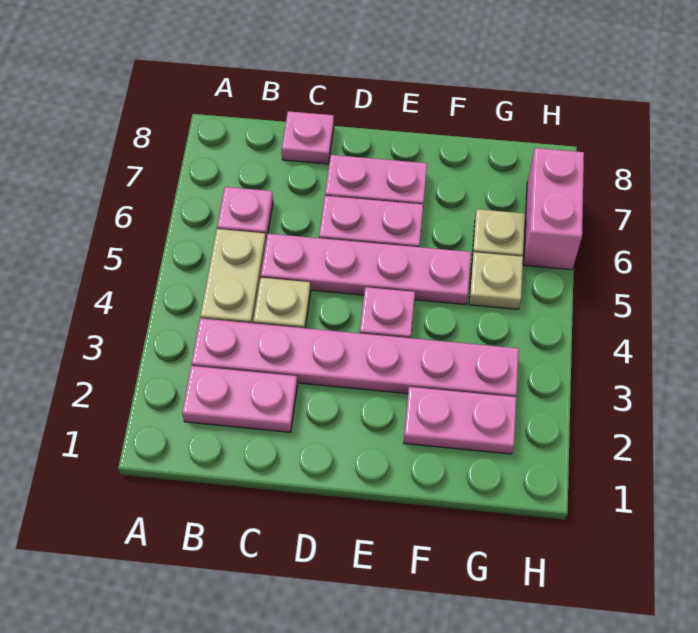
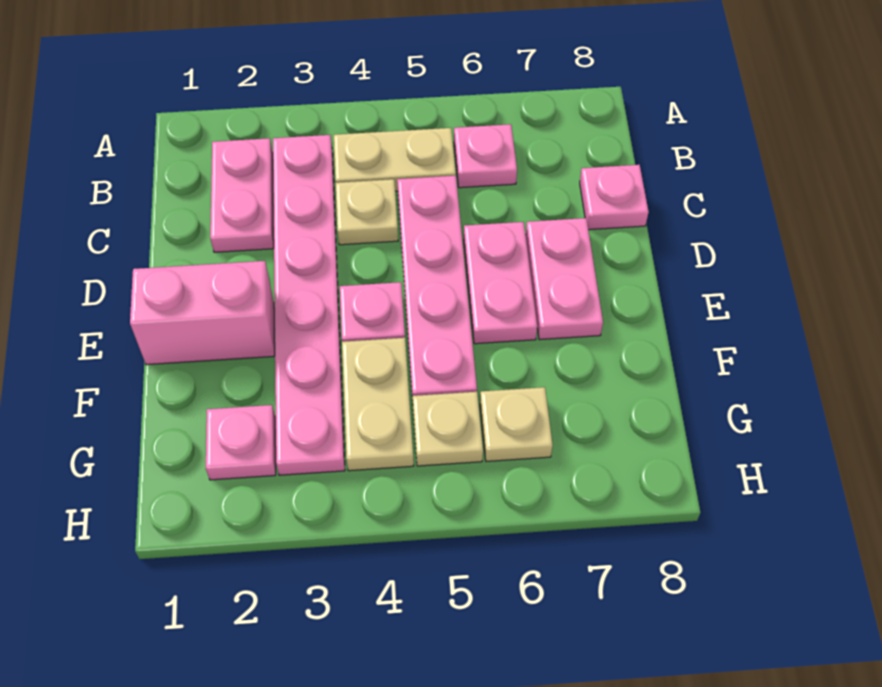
pink 1x2 plate [404,387,516,454] -> pink 1x1 plate [206,405,276,480]
none -> tan 1x2 plate [342,338,414,471]
pink 1x2 brick [523,148,584,270] -> pink 1x2 brick moved to [130,261,275,365]

